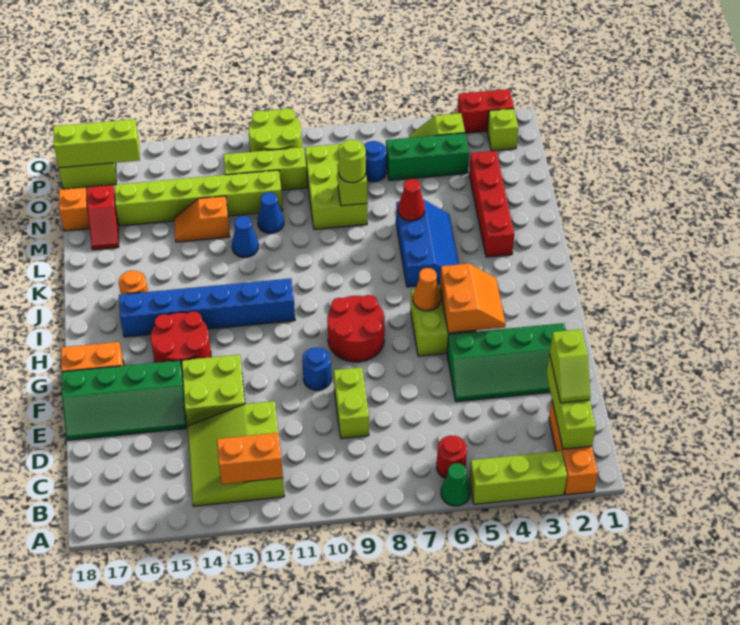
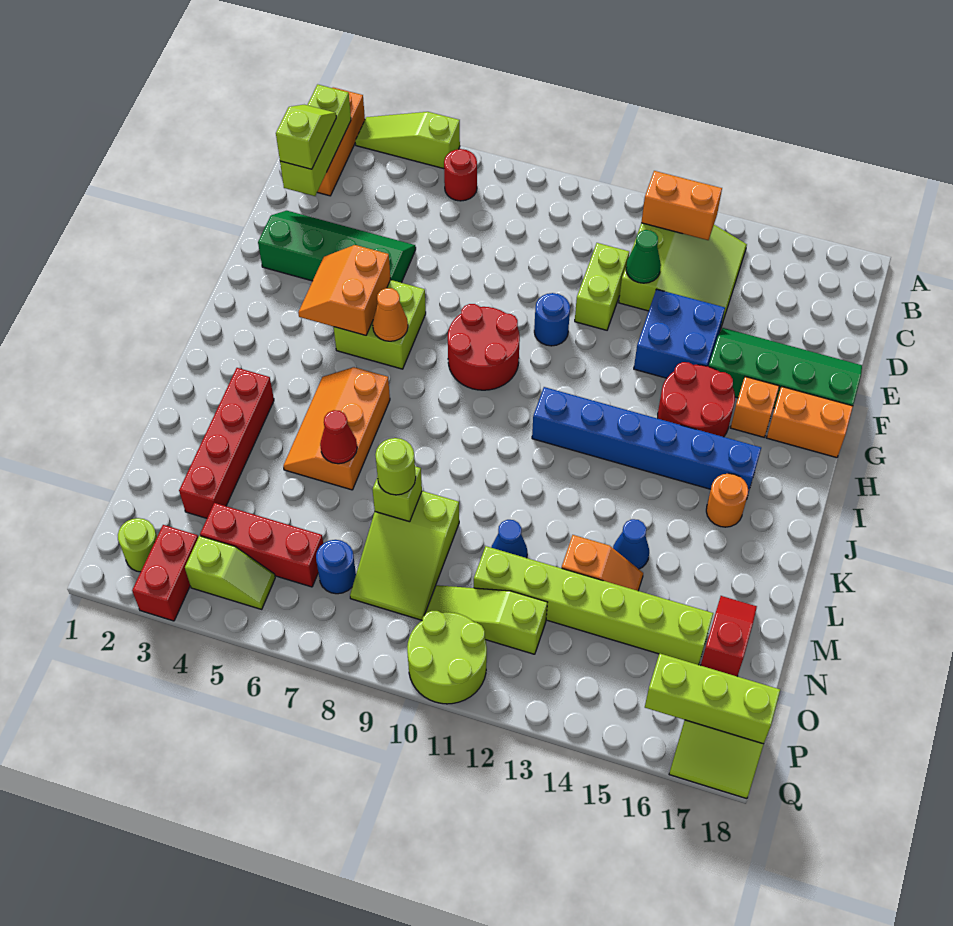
lime 1x3 brick [469,451,567,504] -> lime 1x3 slope [355,112,460,169]
green 1x1 cone [441,463,470,506] -> green 1x1 cone moved to [626,230,661,283]
lime 1x2 brick [334,367,369,438] -> lime 1x2 brick moved to [575,243,629,330]
lime 2x2 brick [182,355,245,426] -> blue 2x2 brick [634,289,725,378]
blue 2x3 slope [396,200,459,287] -> orange 2x3 slope [283,367,390,490]
blue 1x1 cone [232,216,259,257] -> blue 1x1 cone moved to [613,519,649,569]
lime 2x3 brick [305,144,367,229] -> lime 2x3 slope [350,491,459,620]
orange 1x1 brick [59,187,90,231] -> orange 1x1 brick moved to [731,377,779,437]
green 1x3 brick [386,133,469,180] -> red 1x3 brick [200,503,323,587]
lime 1x3 brick [224,147,307,190] -> lime 1x3 slope [425,585,547,654]
lime 1x1 brick [487,109,518,151] -> lime 1x1 round brick [118,518,157,572]
red 1x2 brick [457,89,514,133] -> red 1x2 brick turned to [132,525,198,621]

